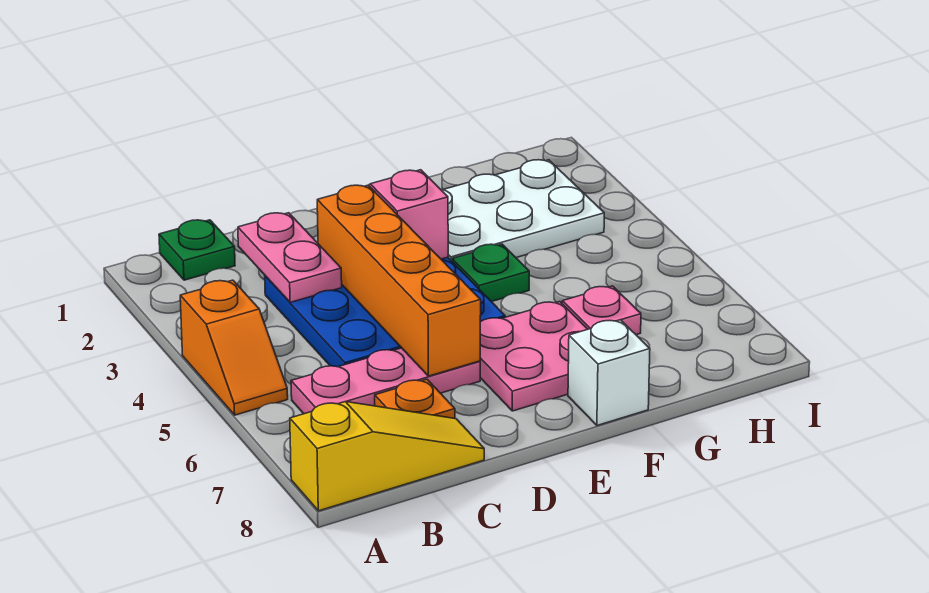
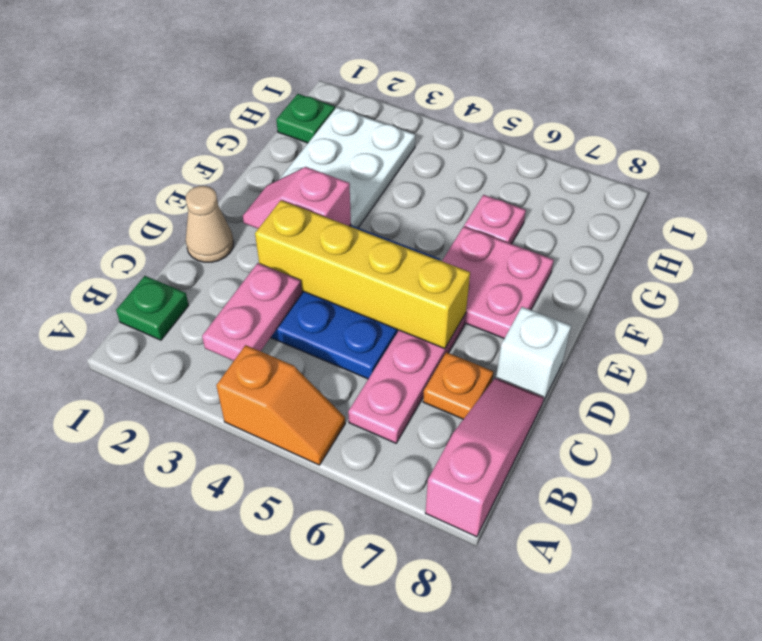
yellow 1x3 slope [290,402,484,511] -> pink 1x3 slope [425,378,544,537]
pink 1x2 plate [238,213,342,302] -> pink 1x2 plate turned to [202,263,302,361]
none -> tan 1x1 cone [186,186,234,262]
orange 1x4 brick [317,185,481,376] -> yellow 1x4 brick [255,200,470,349]
green 1x1 plate [452,244,529,302] -> green 1x1 plate moved to [276,94,335,143]
white 1x1 brick [568,320,650,426] -> white 1x1 brick moved to [496,307,571,402]

